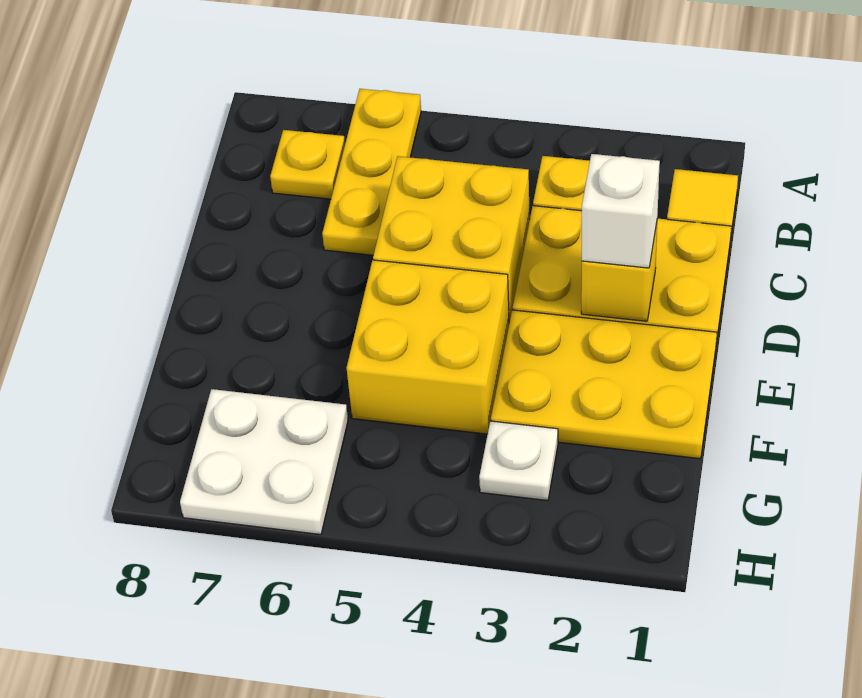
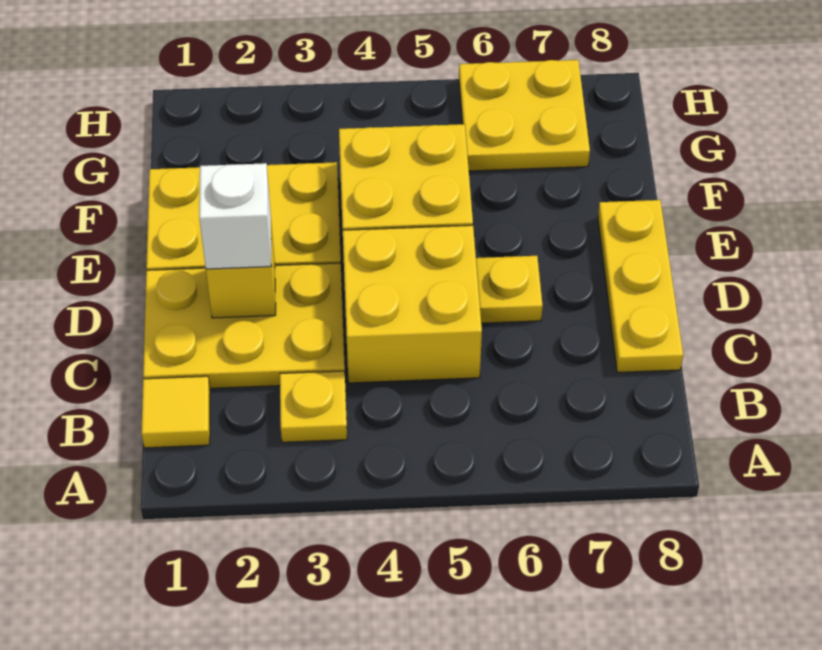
yellow 1x3 plate [322,89,421,255] -> yellow 1x3 plate moved to [598,200,683,373]
yellow 1x1 plate [270,130,345,199] -> yellow 1x1 plate moved to [476,256,543,323]
white 1x1 plate [479,421,558,500] -> none
white 2x2 plate [180,389,348,534] -> yellow 2x2 plate [459,60,590,171]

